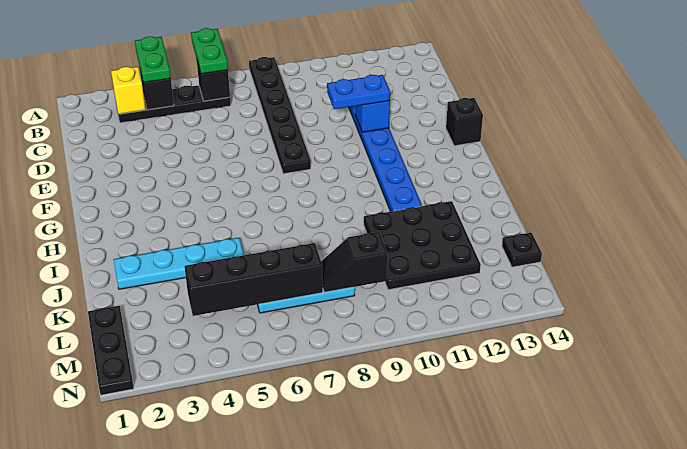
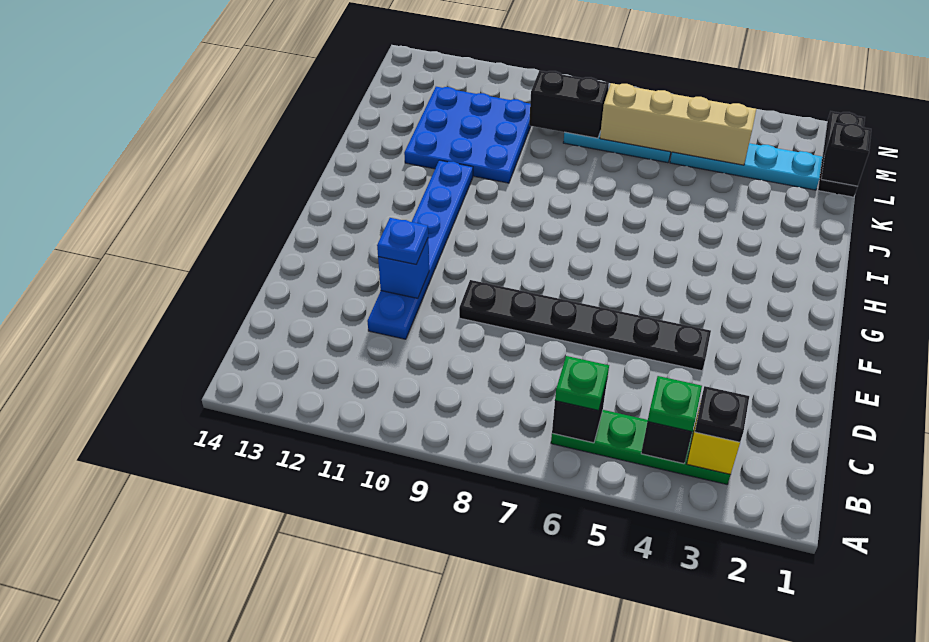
green 1x2 plate [135,37,171,82] -> green 1x1 plate [648,376,702,431]
green 1x2 plate [191,28,228,74] -> green 1x1 plate [555,356,609,410]
black 1x6 plate [249,57,311,174] -> black 1x6 plate turned to [459,280,711,371]
black 1x4 plate [116,85,231,123] -> green 1x4 plate [551,410,730,484]
blue 1x2 plate [327,75,390,109] -> blue 1x1 plate [377,218,428,264]
black 1x1 brick [446,98,483,146] -> black 1x1 brick moved to [821,123,871,186]
cyan 1x4 plate [114,238,244,289] -> cyan 1x4 plate moved to [670,143,822,190]
black 3x3 plate [364,201,481,290] -> blue 3x3 plate [404,87,531,183]
black 1x4 brick [185,243,323,316] -> tan 1x4 brick [600,83,756,165]
black 1x2 slope [321,232,388,292] -> black 1x2 brick [529,71,609,138]
black 1x1 plate [502,233,542,267] -> black 1x1 plate moved to [695,386,749,442]

